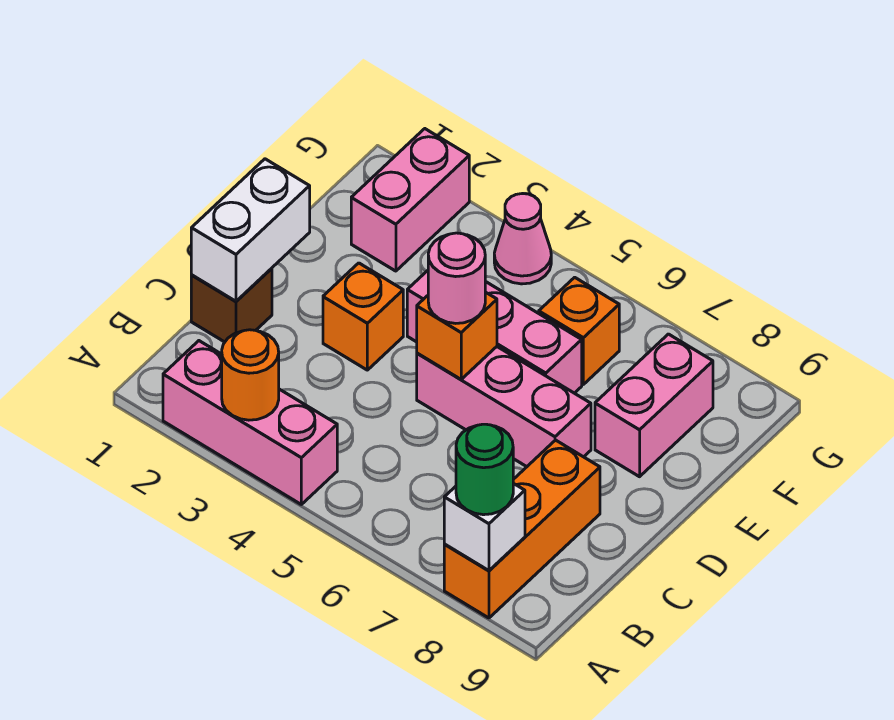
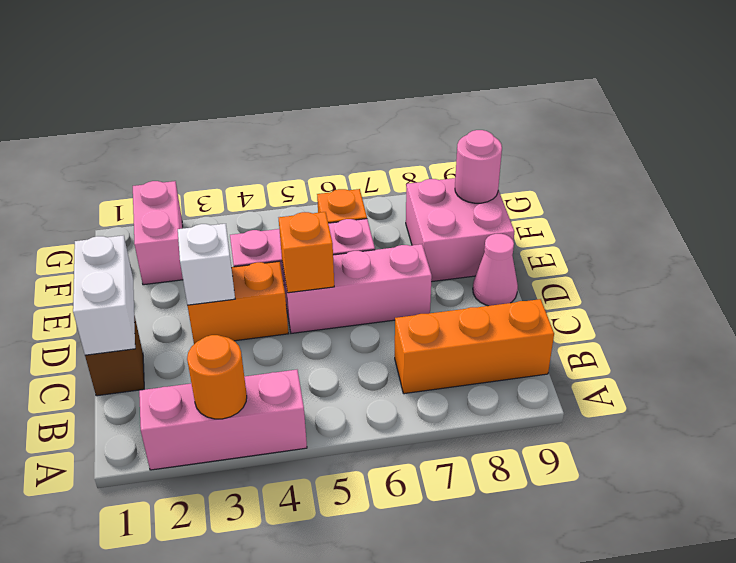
orange 1x3 brick [444,440,600,618] -> orange 1x3 brick turned to [395,299,554,394]
white 1x1 brick [444,483,525,571] -> white 1x1 brick moved to [178,224,235,305]
green 1x1 round brick [456,424,513,515] -> none
orange 1x1 brick [323,263,403,370] -> orange 1x2 brick [187,261,289,344]
pink 1x1 round brick [428,233,485,323] -> pink 1x1 round brick moved to [455,130,502,203]
pink 1x2 brick [595,334,713,477] -> pink 2x2 brick [406,178,515,282]
pink 1x1 cone [494,194,551,284] -> pink 1x1 cone moved to [473,234,518,306]

